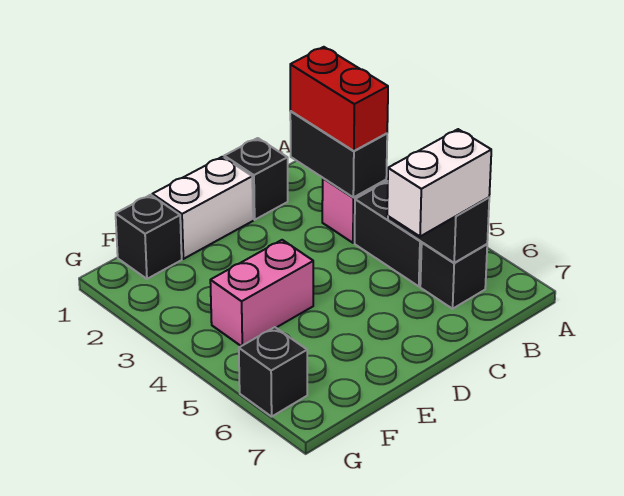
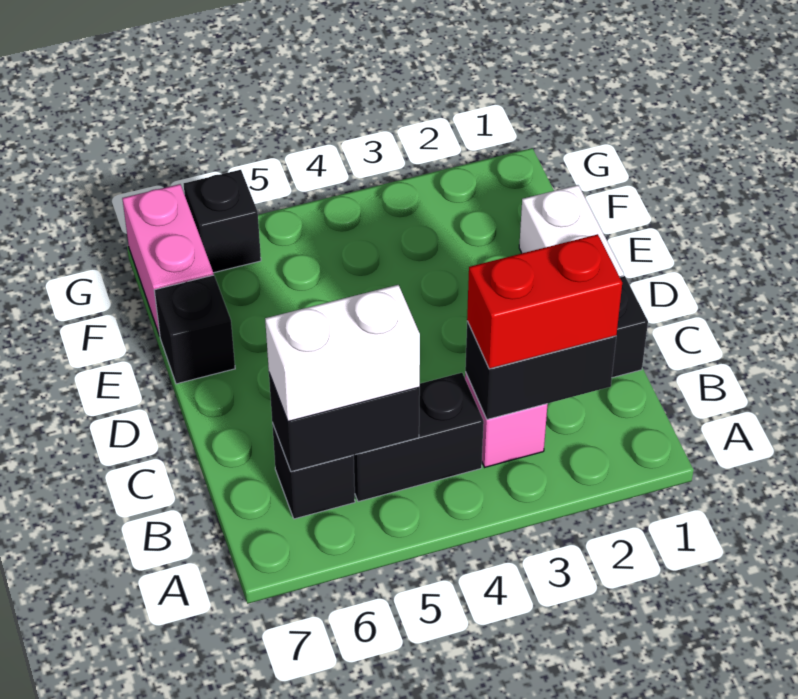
white 1x2 brick [387,129,491,237] -> white 1x2 brick turned to [265,285,420,422]
pink 1x2 brick [210,240,313,346] -> pink 1x2 brick moved to [122,184,214,336]
black 1x1 brick [116,195,182,279] -> black 1x1 brick moved to [154,275,235,384]

